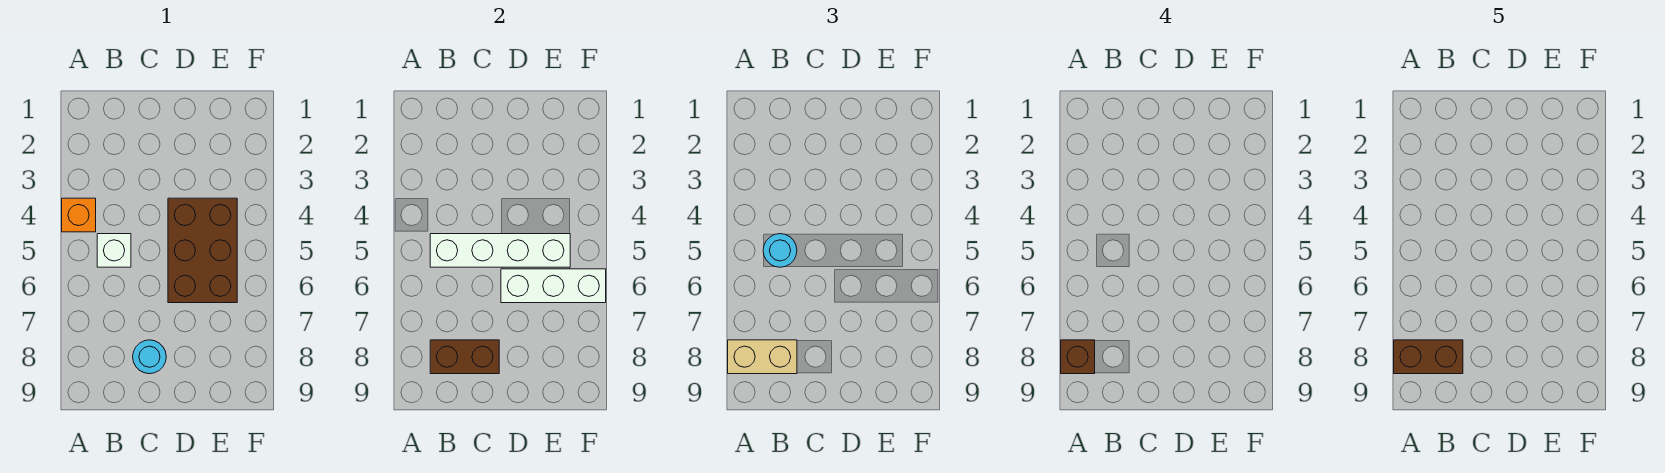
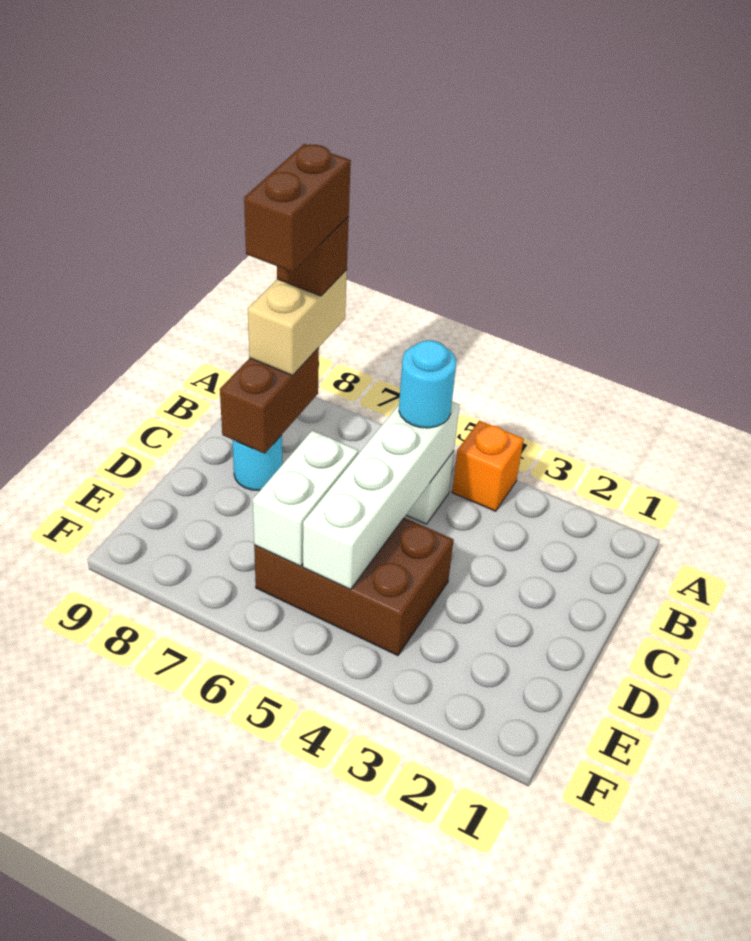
white 1x3 brick [501,269,606,303] -> white 1x2 brick [253,431,358,566]

